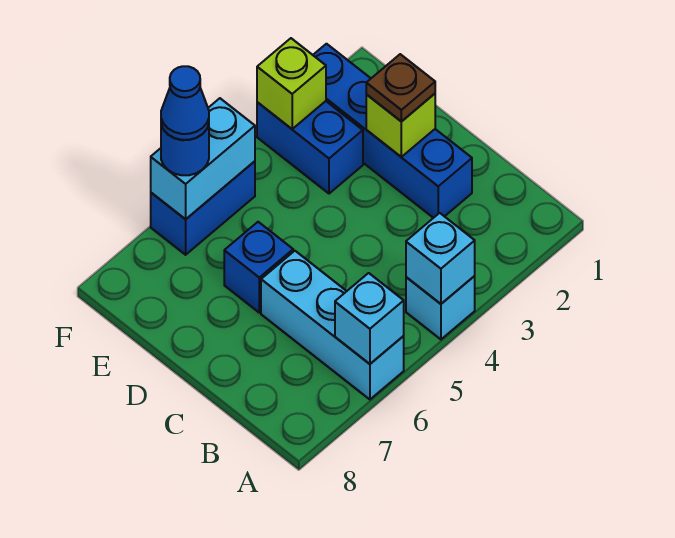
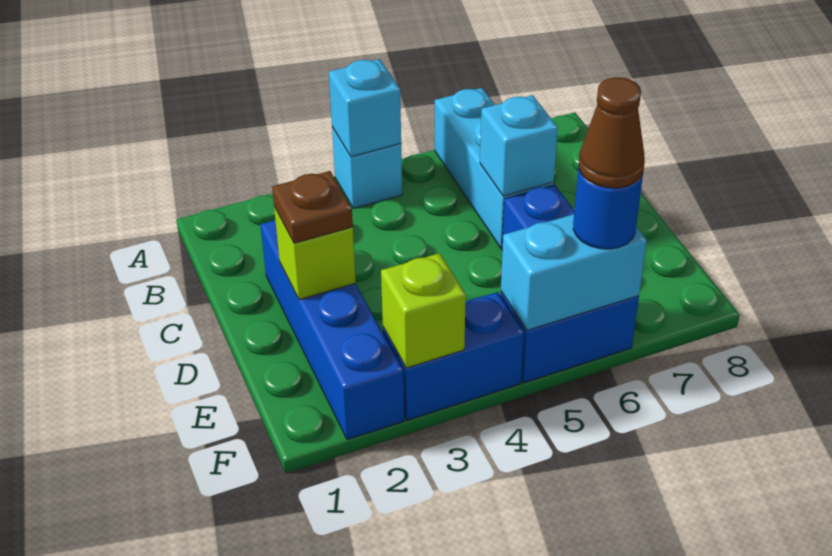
cyan 1x1 brick [335,273,404,364] -> cyan 1x1 brick moved to [480,95,558,196]
blue 1x2 brick [257,101,363,194] -> blue 1x2 brick turned to [383,292,524,420]
blue 1x1 cone [161,66,209,140] -> brown 1x1 cone [579,77,645,188]

